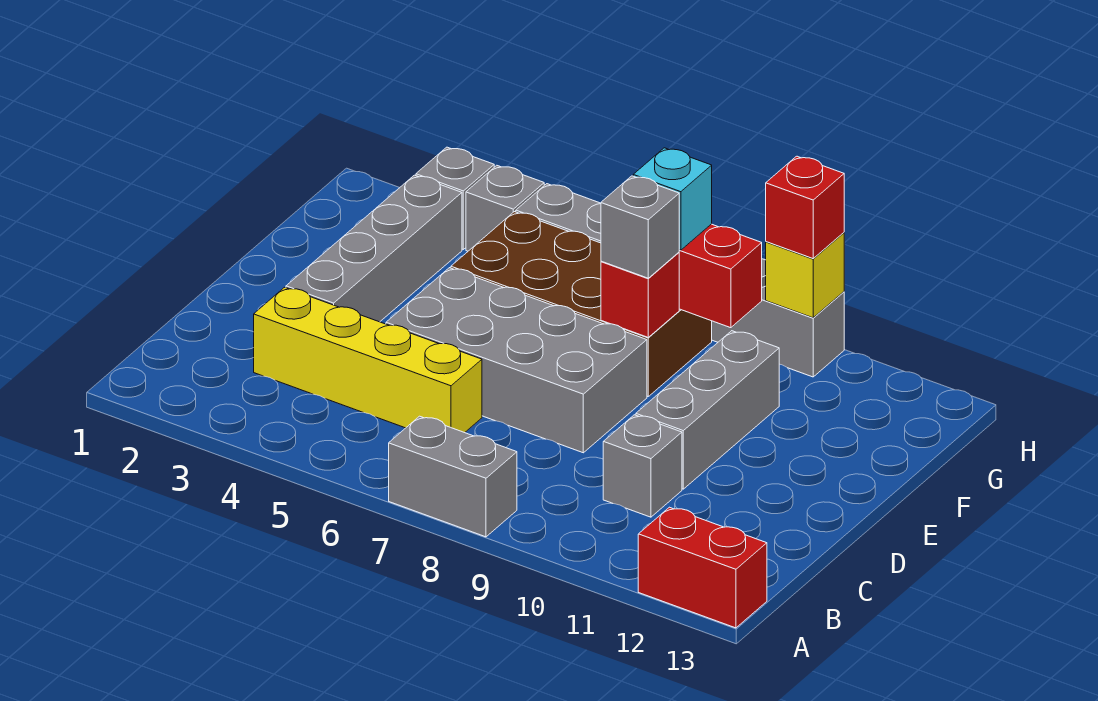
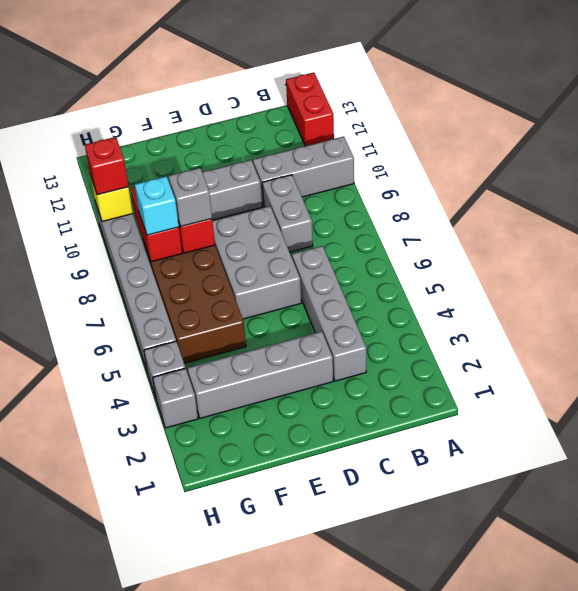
grey 1x2 brick [389,416,517,537] -> grey 1x2 brick moved to [262,175,313,252]
yellow 1x4 brick [254,287,482,433] -> grey 1x4 brick [292,246,366,381]
grey 1x1 brick [603,415,682,517] -> grey 1x3 brick [253,137,354,206]
grey 2x4 brick [386,268,647,453] -> grey 2x3 brick [212,206,301,319]

